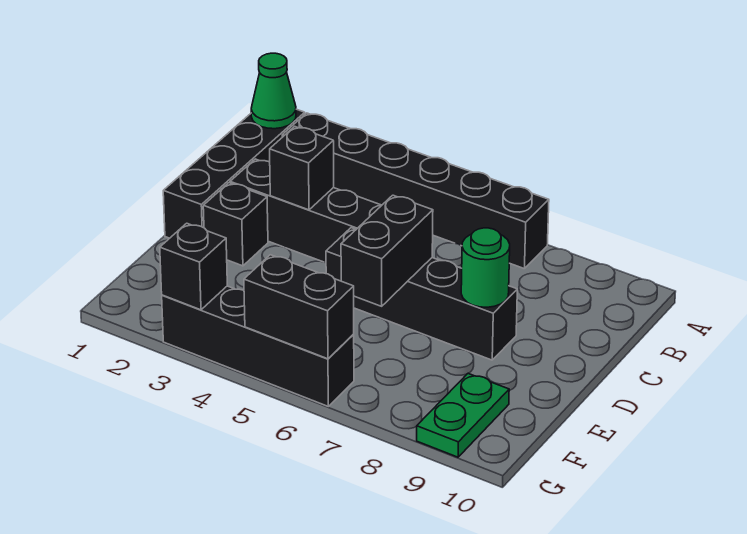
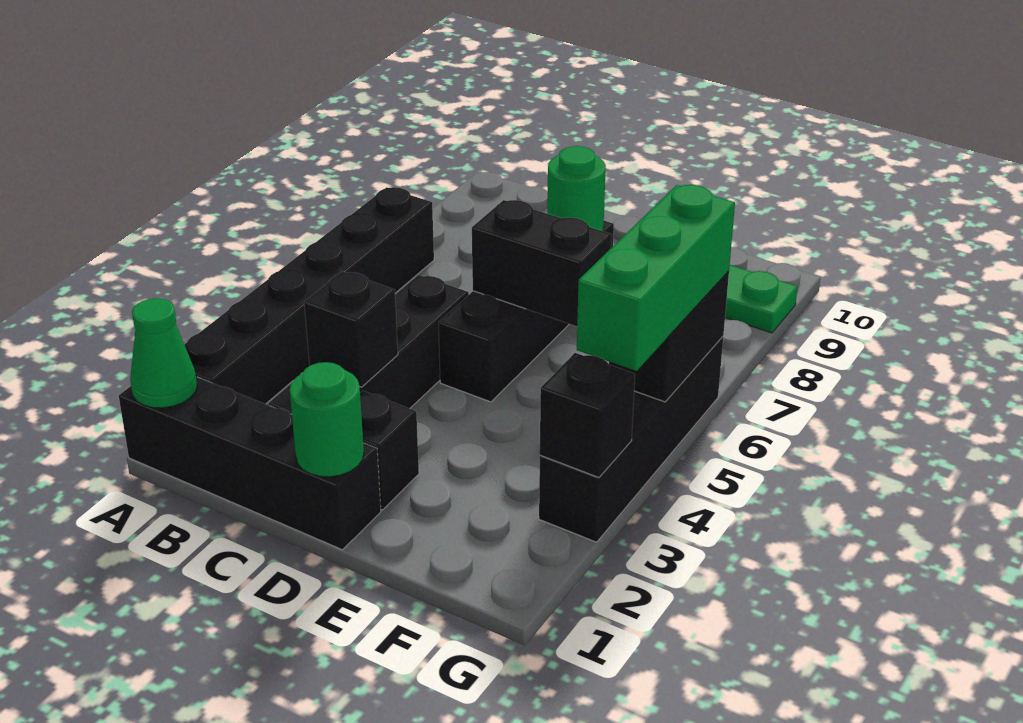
none -> green 1x1 round brick [290,362,364,477]
none -> green 1x3 brick [577,185,735,371]

